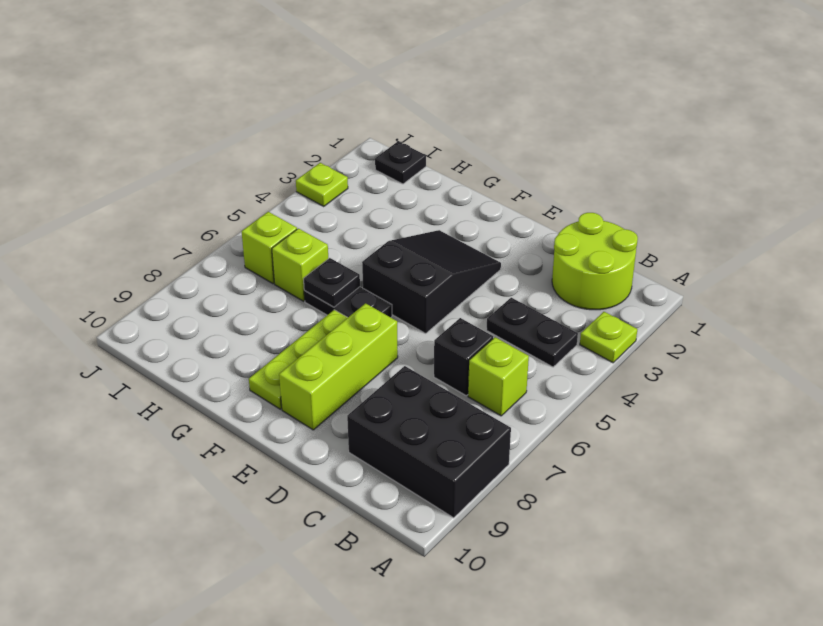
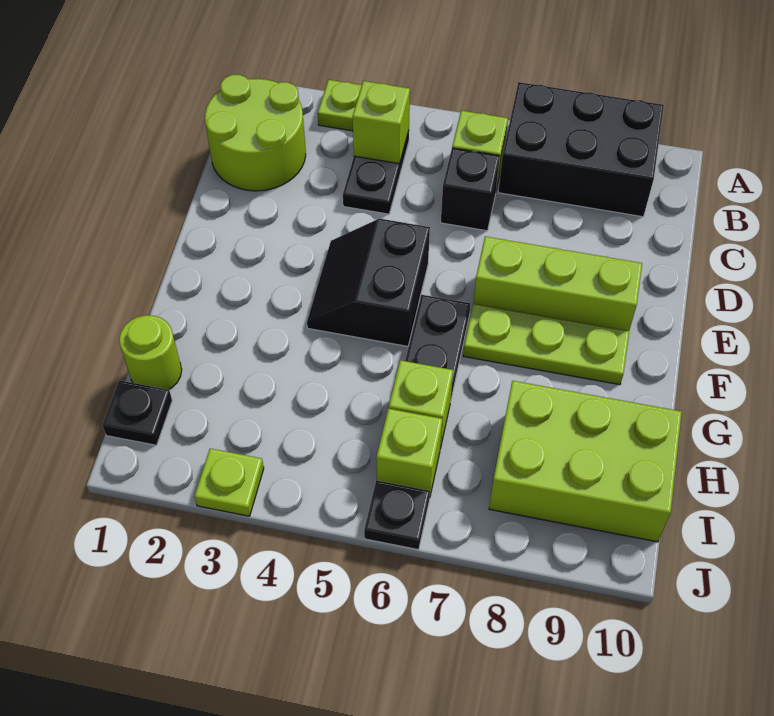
black 2x3 brick [347,366,511,518] -> black 2x3 brick turned to [498,82,664,217]
none -> lime 1x1 brick [352,81,410,164]
black 2x3 slope [362,230,501,333] -> black 2x2 slope [307,219,430,346]
black 1x1 plate [304,258,360,307] -> black 1x1 plate moved to [364,480,430,550]
none -> lime 1x1 round brick [119,315,182,390]
none -> lime 2x3 brick [489,381,682,542]

